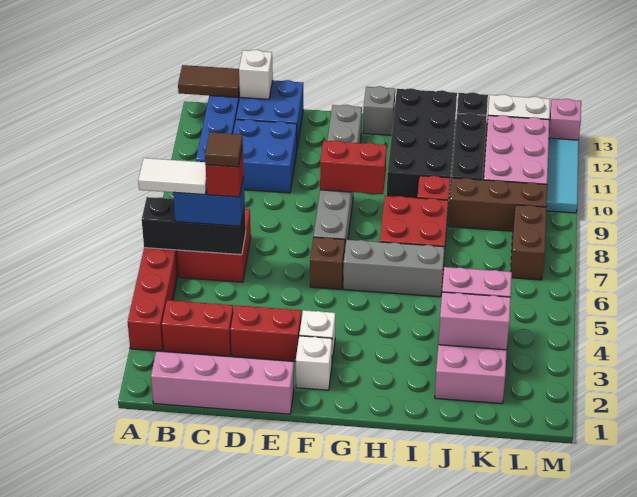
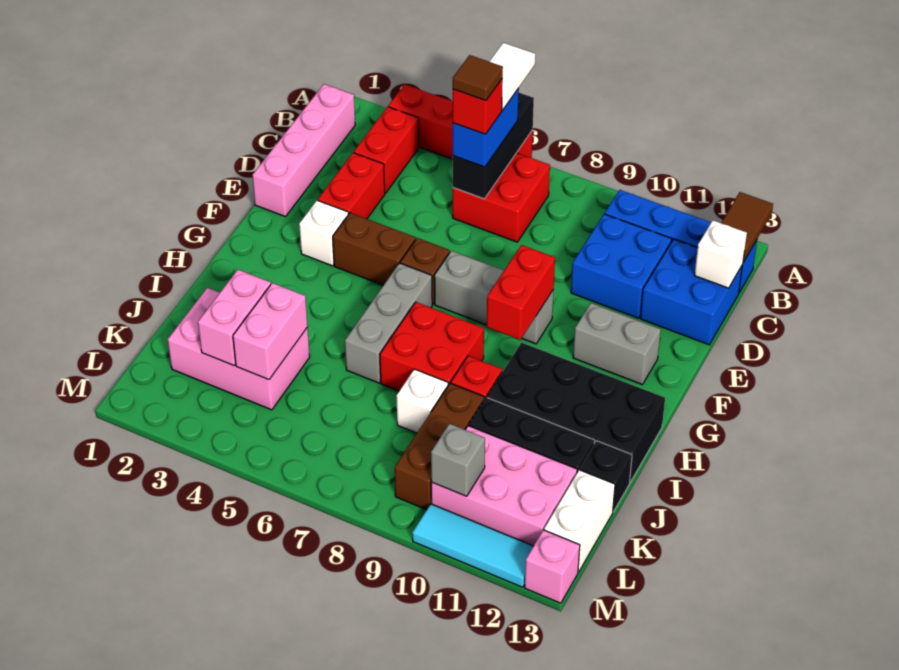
white 1x1 brick [296,336,332,390] -> white 1x1 brick moved to [397,369,448,433]
grey 1x1 brick [363,86,395,135] -> grey 1x1 brick moved to [431,424,485,496]
brown 1x2 brick [511,205,547,280] -> brown 1x2 brick moved to [333,213,416,285]

